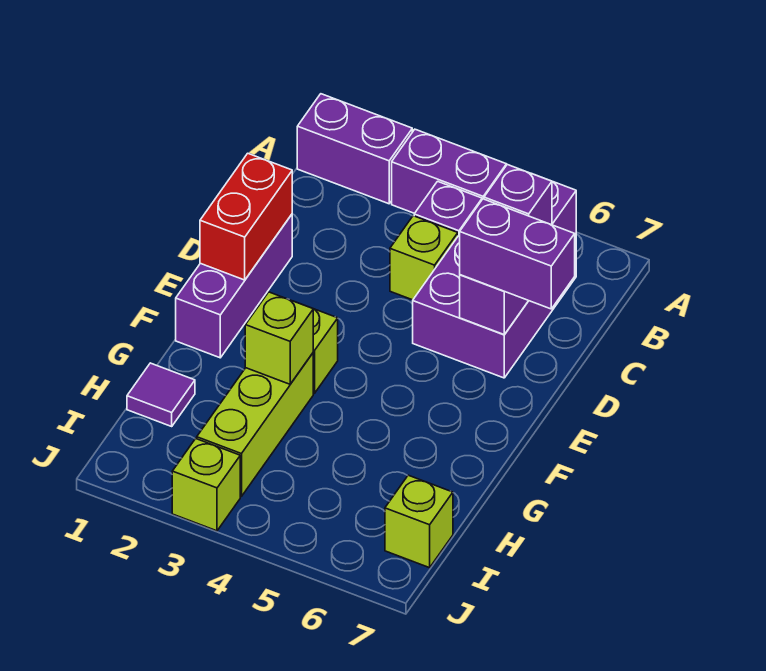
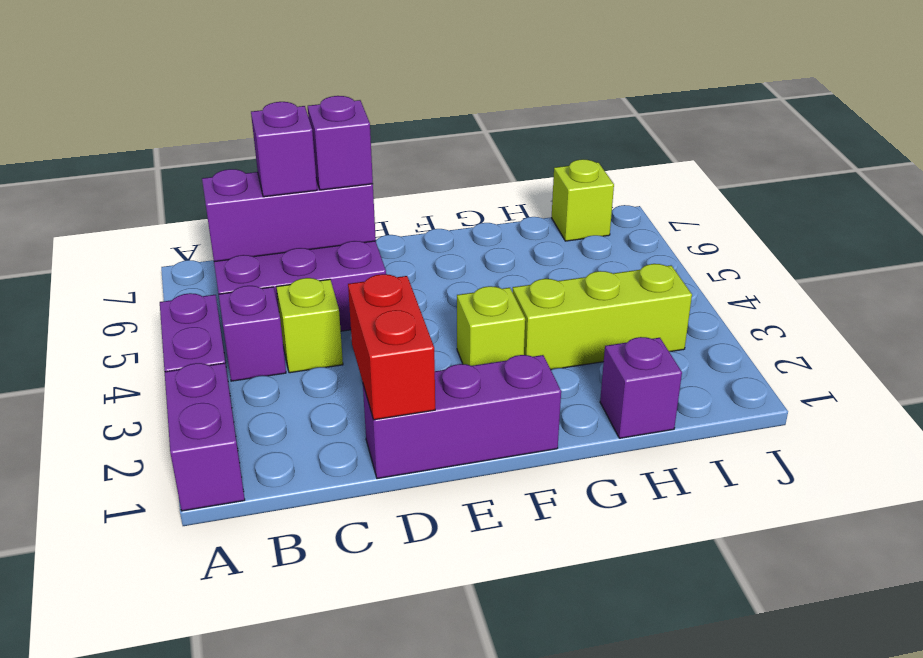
red 1x2 brick [200,153,292,280] -> red 1x2 brick turned to [348,274,435,420]
purple 1x2 brick [460,199,575,309] -> purple 1x1 brick [308,96,373,190]
lime 1x1 brick [245,292,313,384] -> none
purple 1x1 tile [127,363,195,426] -> purple 1x1 brick [600,337,682,438]
lime 1x1 brick [172,439,240,531] -> none

